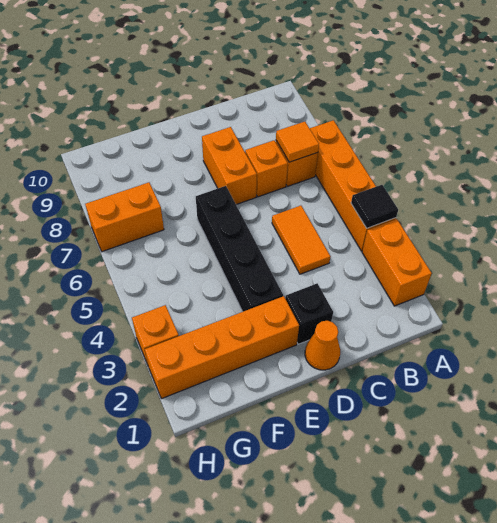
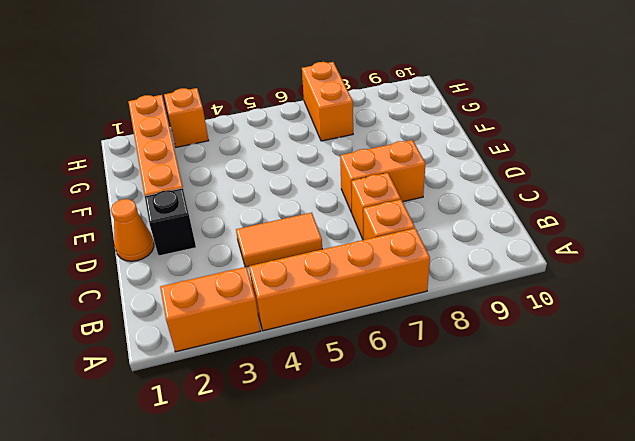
black 1x1 tile [351,185,398,228] -> none
orange 1x1 tile [276,122,319,162] -> none
black 1x4 brick [196,186,283,312] -> none

